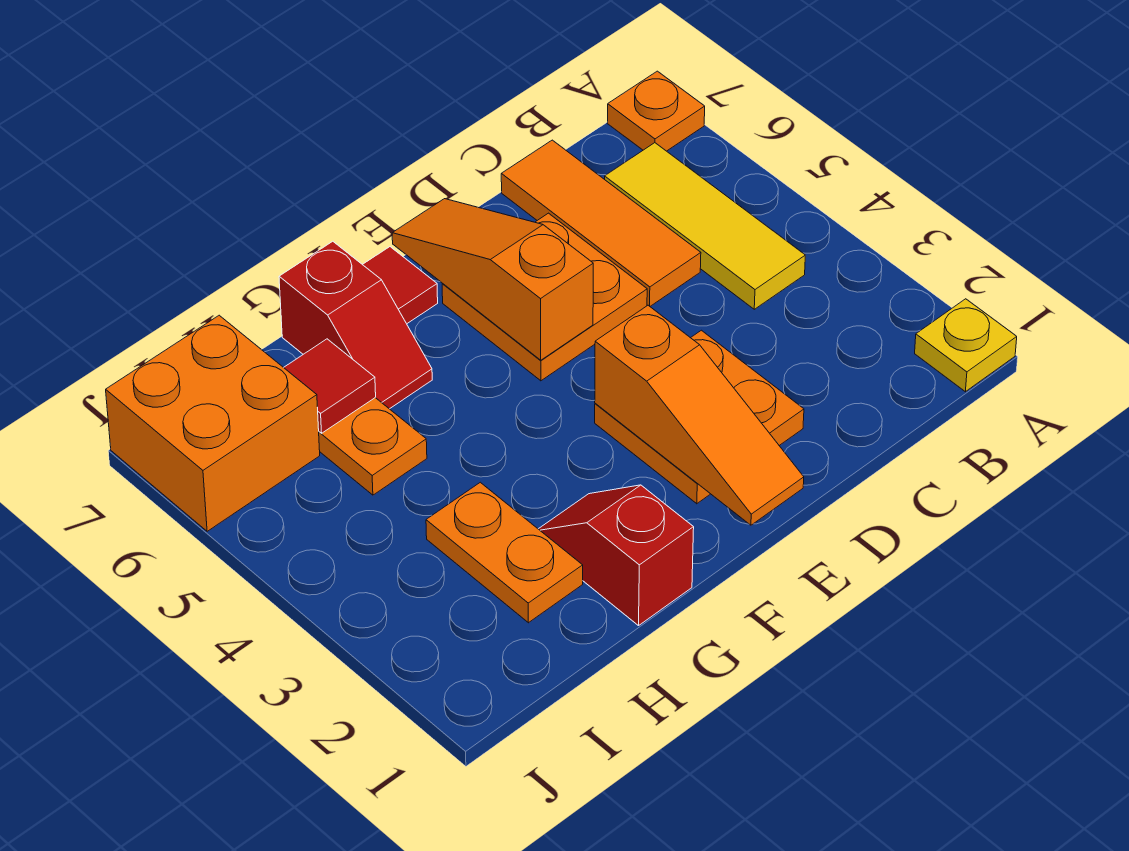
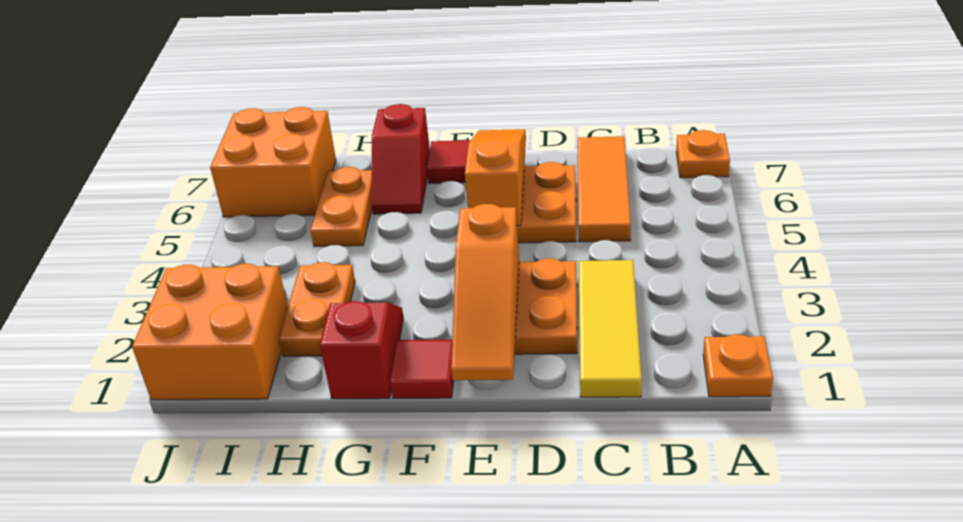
yellow 1x1 plate [915,299,1017,392] -> orange 1x1 plate [703,335,773,397]
yellow 1x3 tile [605,143,805,309] -> yellow 1x3 tile moved to [579,260,642,397]
red 1x1 tile [284,339,376,433] -> red 1x1 tile moved to [390,340,454,398]
none -> orange 2x2 brick [132,264,288,400]

